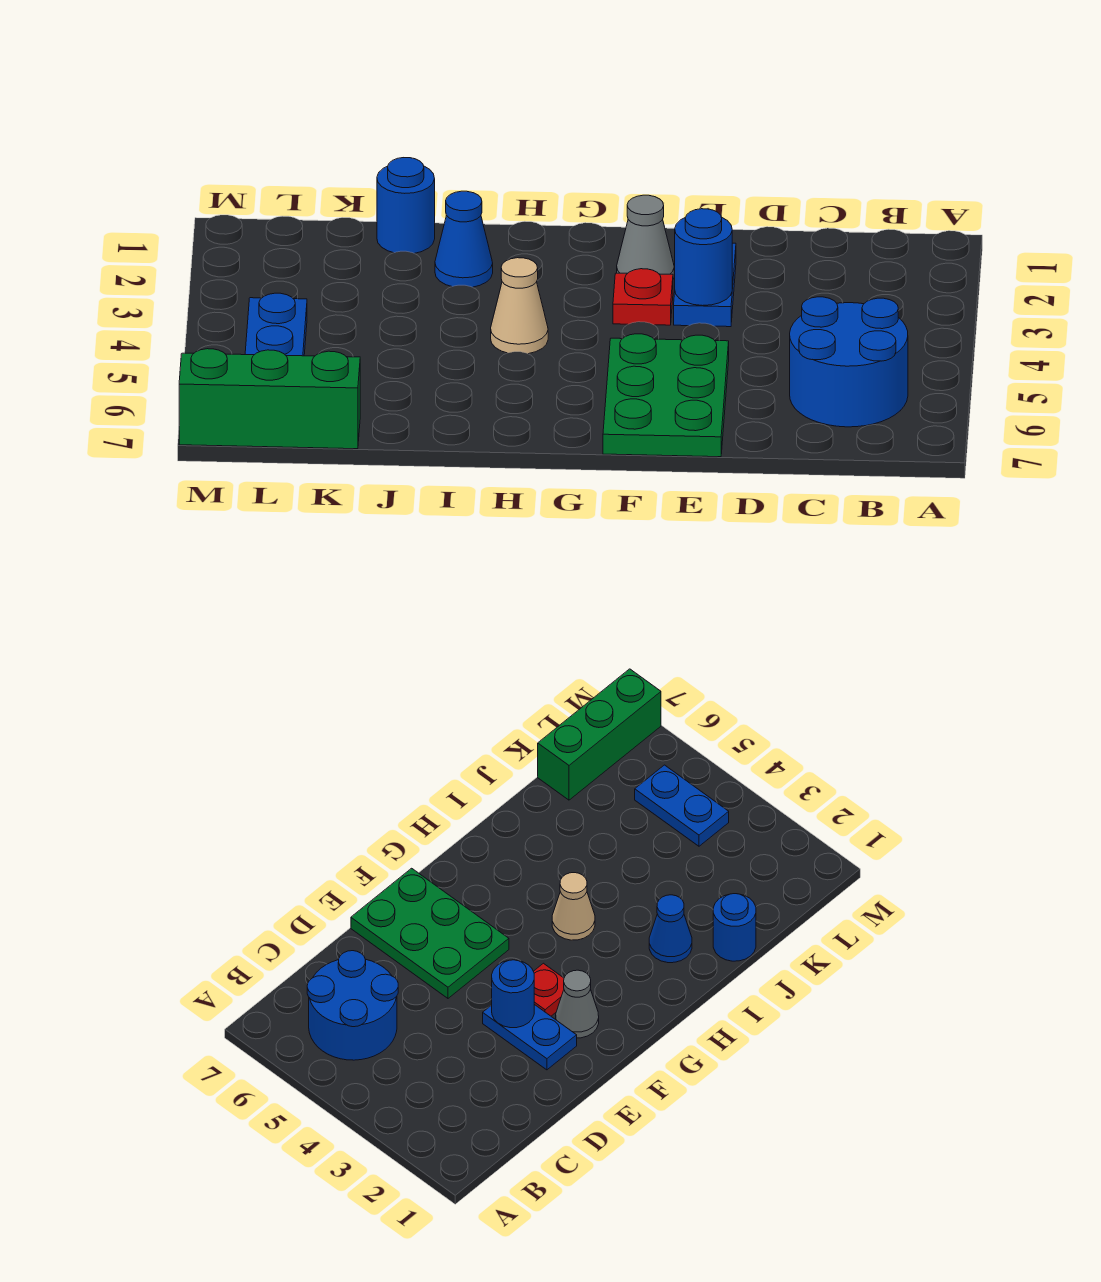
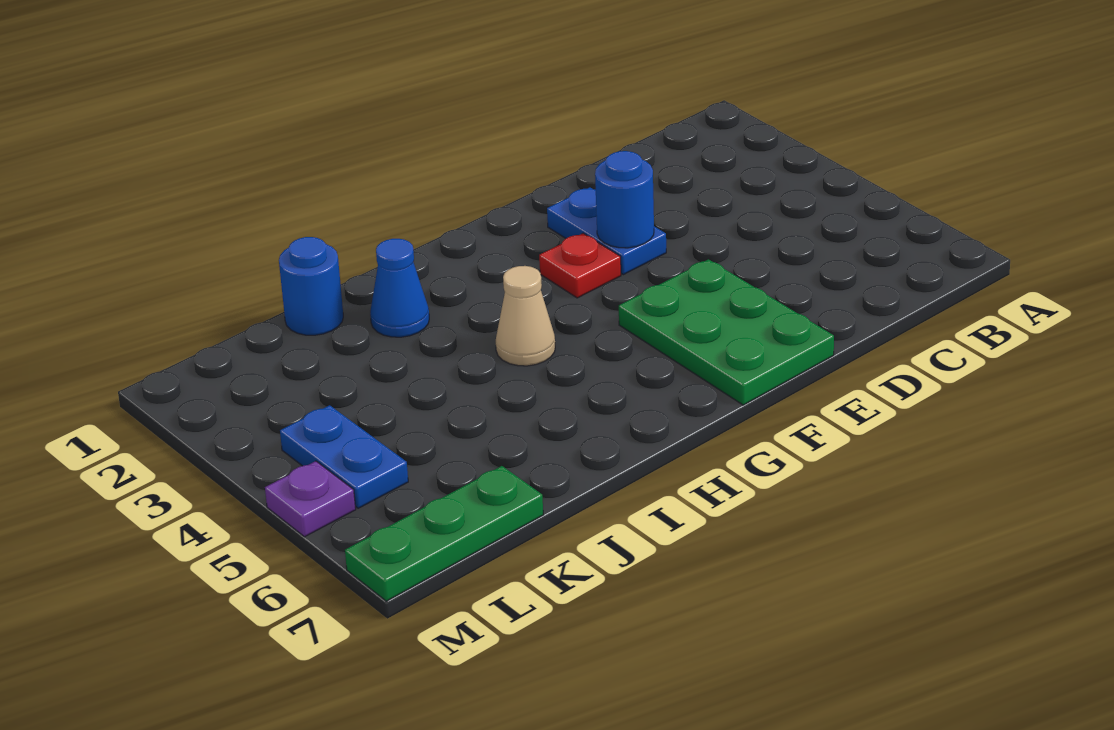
blue 2x2 round brick [790,297,908,427] -> none
grey 1x1 cone [617,195,674,279] -> none
green 1x3 brick [179,349,360,449] -> green 1x3 plate [345,466,543,601]
none -> purple 1x1 plate [265,461,356,537]

